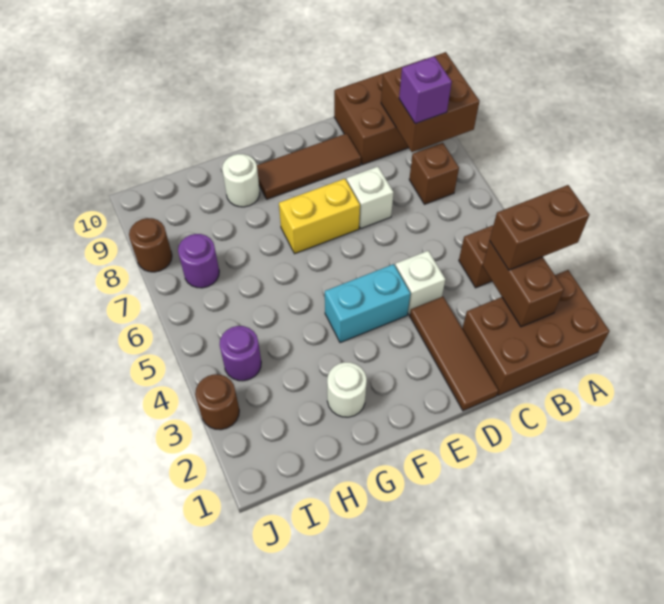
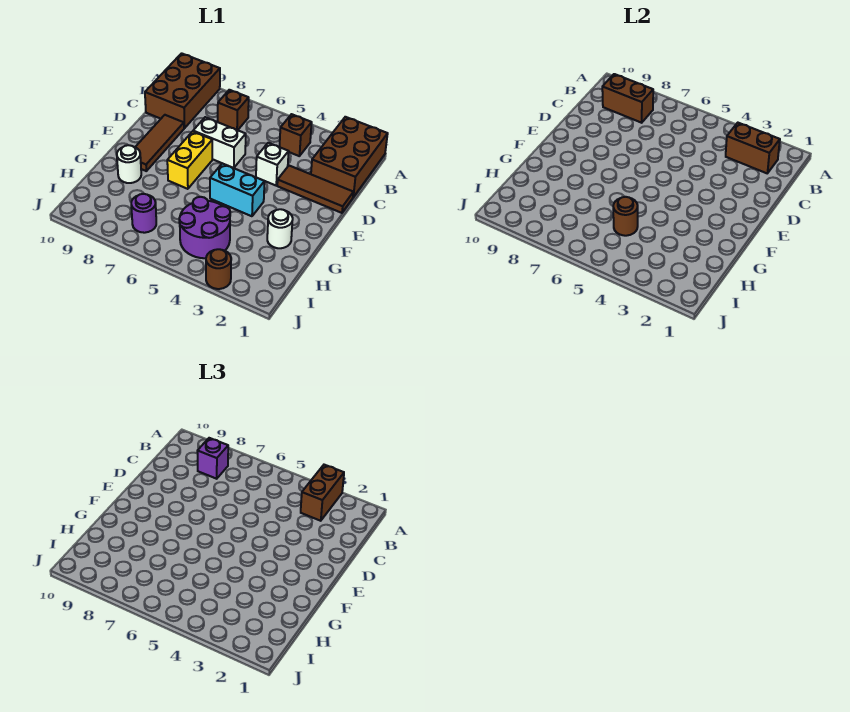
brown 2x2 brick [381,52,480,152] -> brown 1x2 brick [602,74,653,123]
white 1x1 brick [347,167,394,229] -> white 1x2 brick [193,117,246,168]
cyan 1x2 brick [325,264,410,343] -> cyan 1x2 brick turned to [210,164,265,216]
purple 1x1 round brick [220,326,261,381] -> purple 2x2 round brick [179,197,230,258]
brown 1x1 round brick [129,218,172,272] -> brown 1x1 round brick moved to [613,197,638,236]

